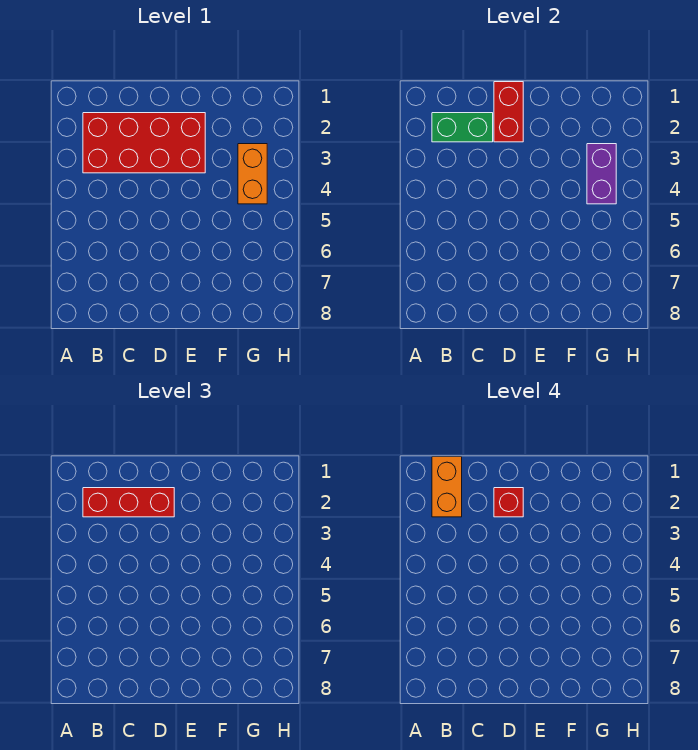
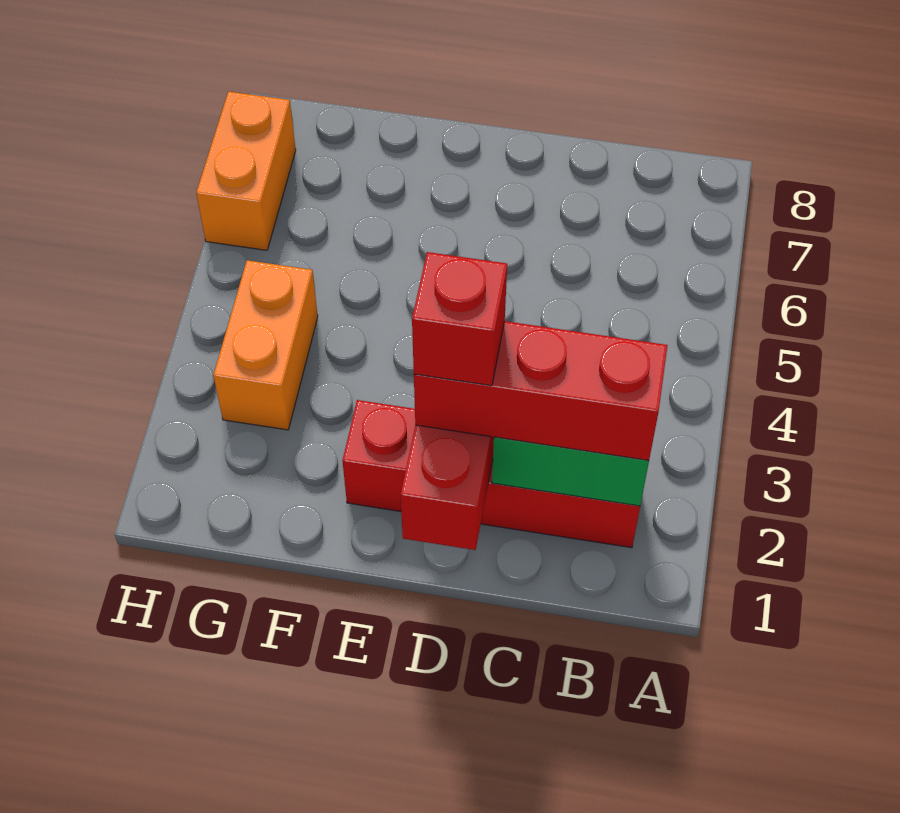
orange 1x2 brick [432,457,462,517] -> orange 1x2 brick moved to [196,91,296,250]
red 2x4 brick [83,113,205,173] -> red 1x4 brick [343,400,640,548]
purple 1x2 brick [587,144,616,204] -> none

